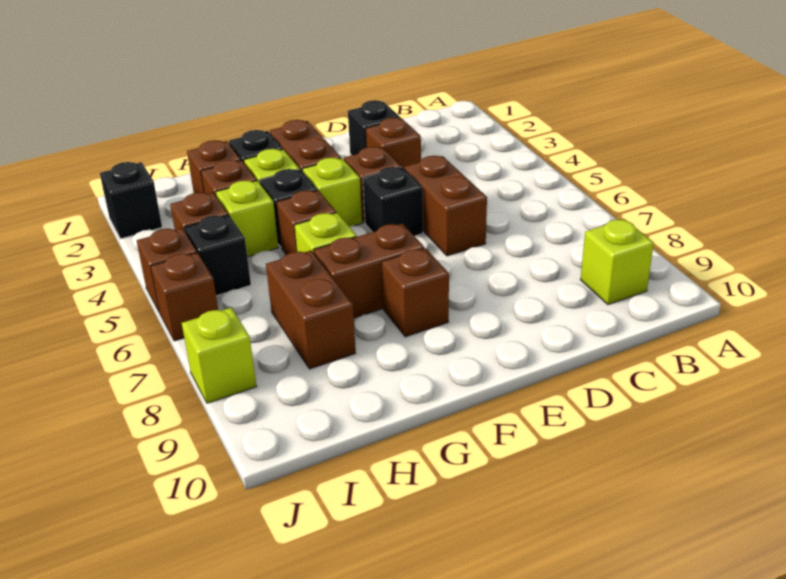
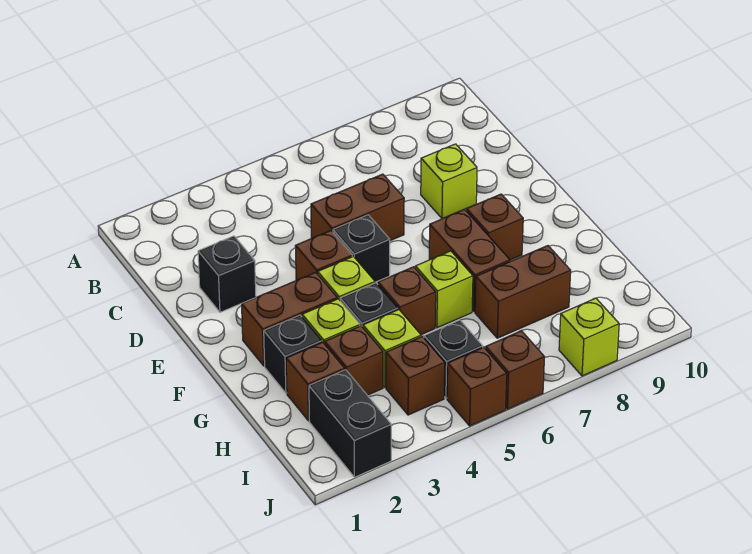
lime 1x1 brick [581,219,654,305] -> lime 1x1 brick moved to [421,144,477,219]
brown 1x1 brick [366,118,421,168] -> none
black 1x1 brick [100,162,162,239] -> black 1x2 brick [309,370,391,477]

